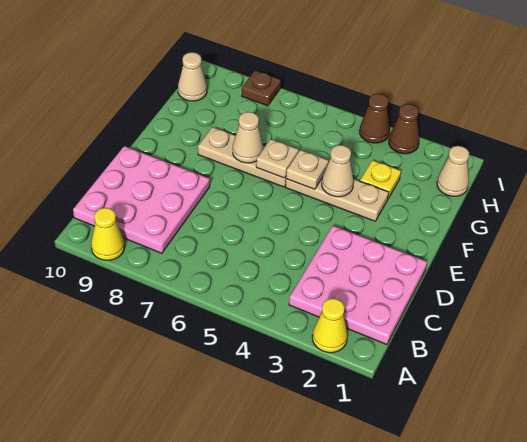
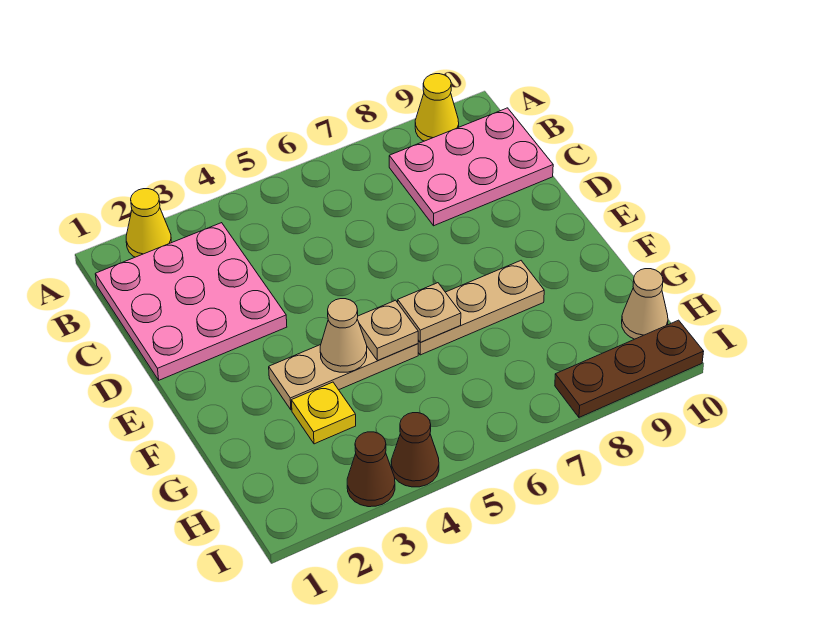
pink 3x3 plate [73,146,210,253] -> pink 2x3 plate [389,108,553,226]
tan 1x1 cone [233,112,263,163] -> none
tan 1x1 cone [437,146,469,196] -> none
brown 1x1 plate [242,70,281,106] -> brown 1x3 plate [555,320,704,417]

